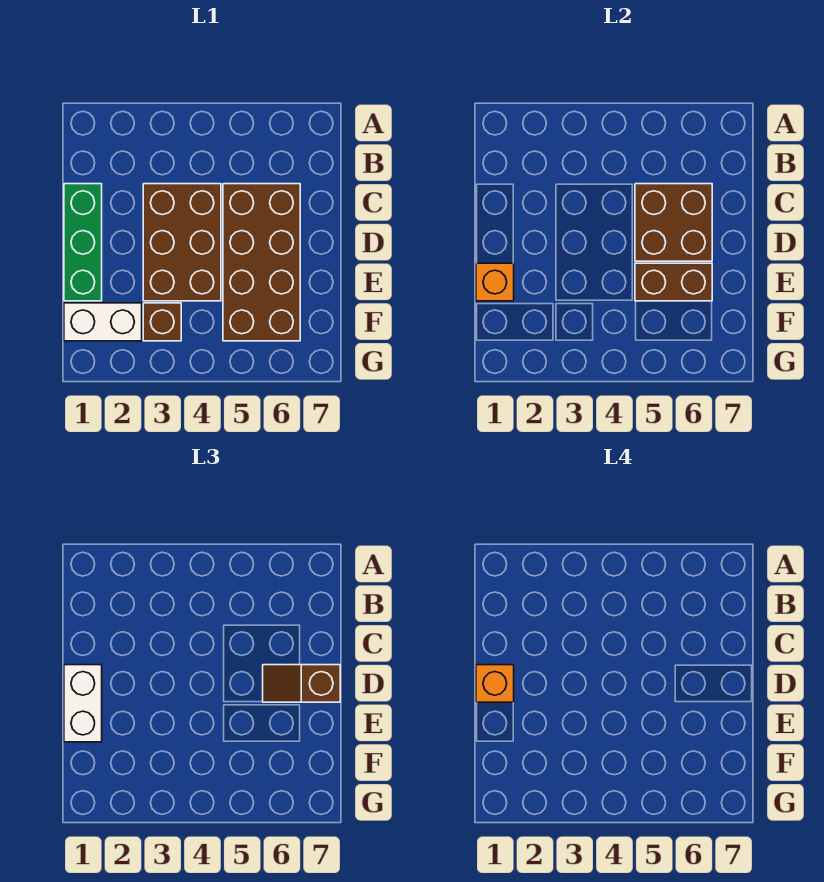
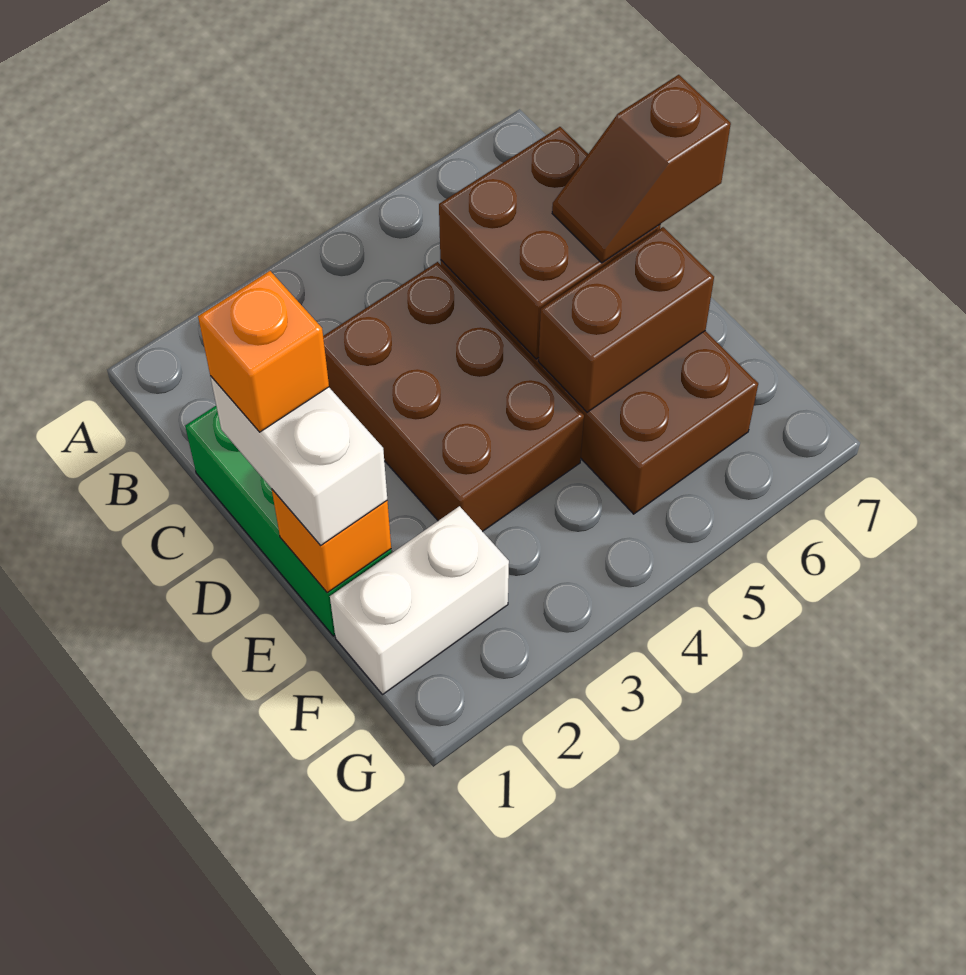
brown 1x1 brick [143,303,181,341] -> none

